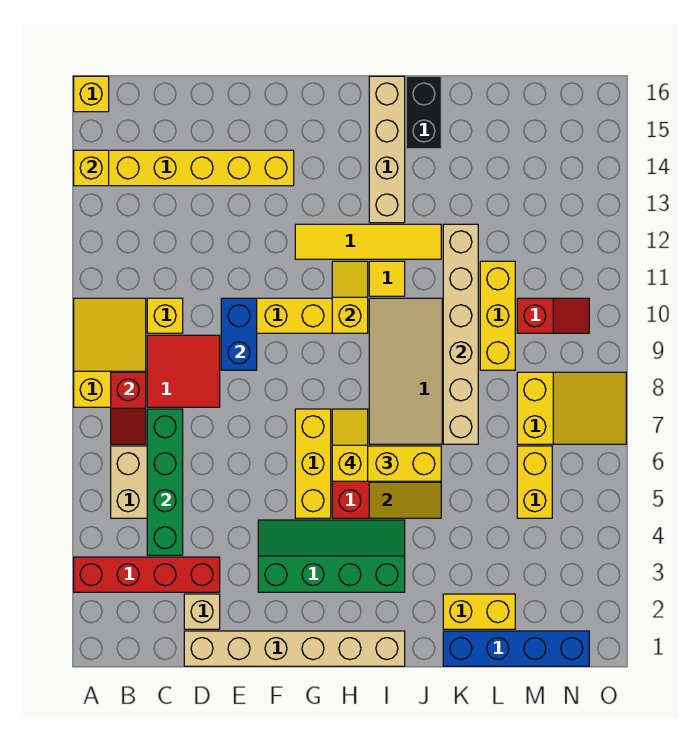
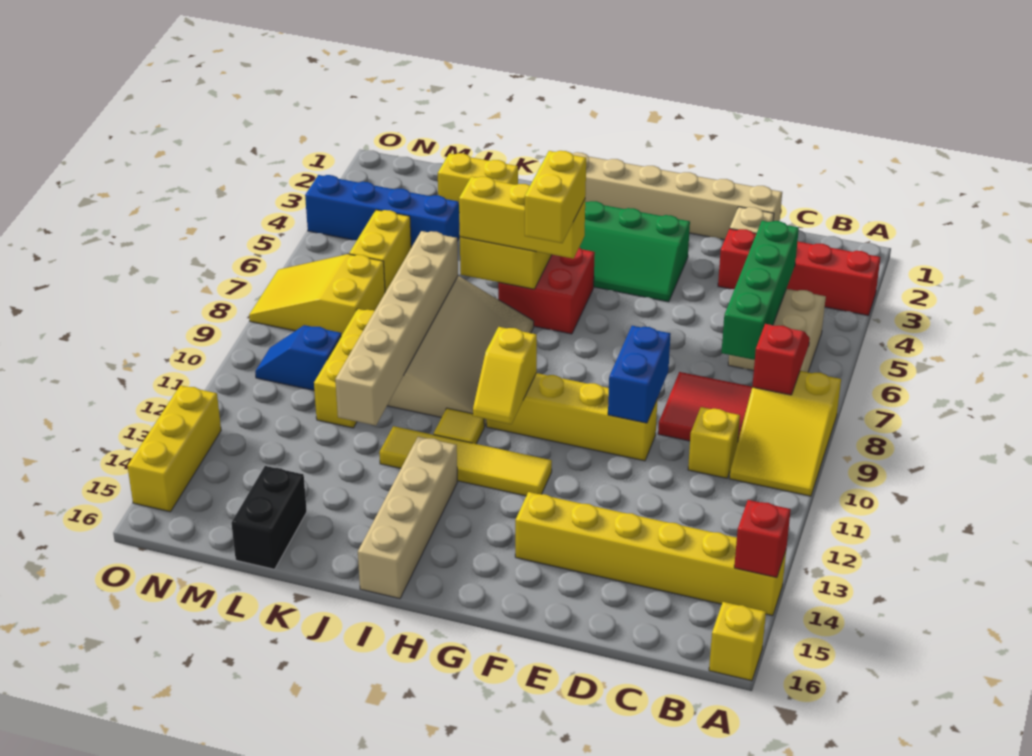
yellow 1x1 brick [74,150,109,186] -> red 1x1 brick [734,500,791,577]
yellow 1x3 brick [295,409,331,518] -> yellow 1x3 brick moved to [127,385,221,512]
yellow 1x2 slope [332,409,368,481] -> yellow 1x2 brick [525,151,586,243]
black 1x2 brick [406,76,441,149] -> black 1x2 brick moved to [231,466,307,569]
blue 1x4 brick [443,631,589,666] -> blue 1x4 brick moved to [305,175,460,247]
red 1x2 slope [517,298,589,333] -> blue 1x2 slope [255,325,341,390]

